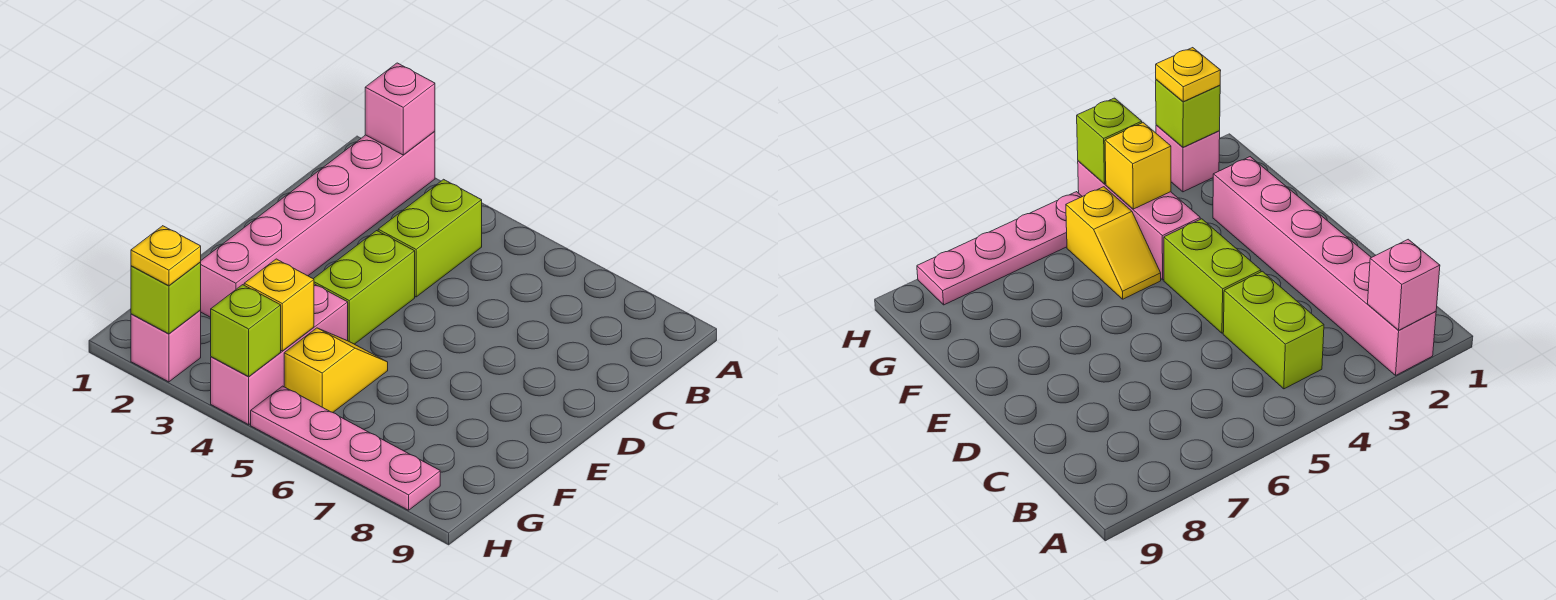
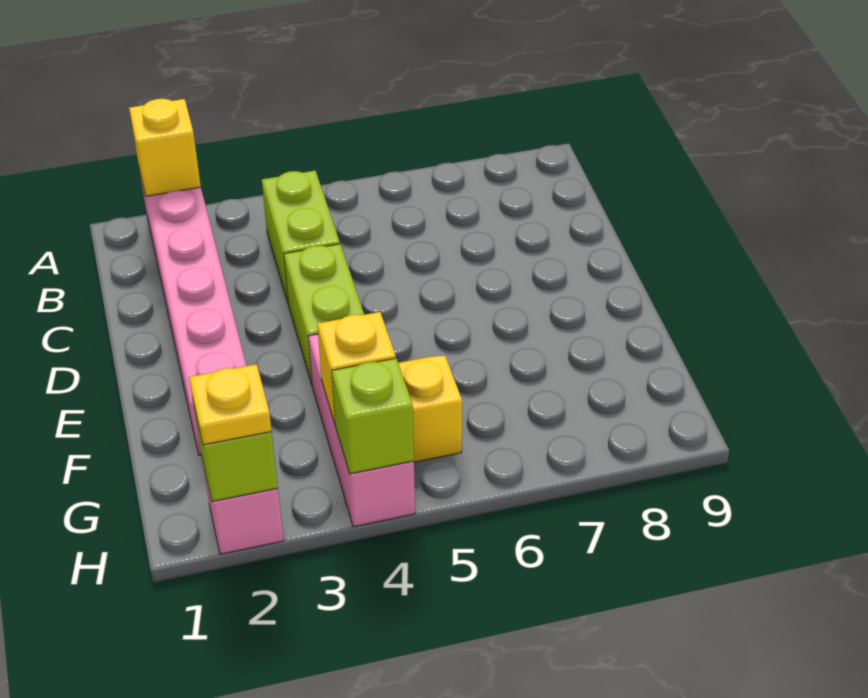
pink 1x1 brick [365,63,435,155] -> yellow 1x1 brick [129,99,201,196]
pink 1x4 plate [251,386,440,510] -> none

